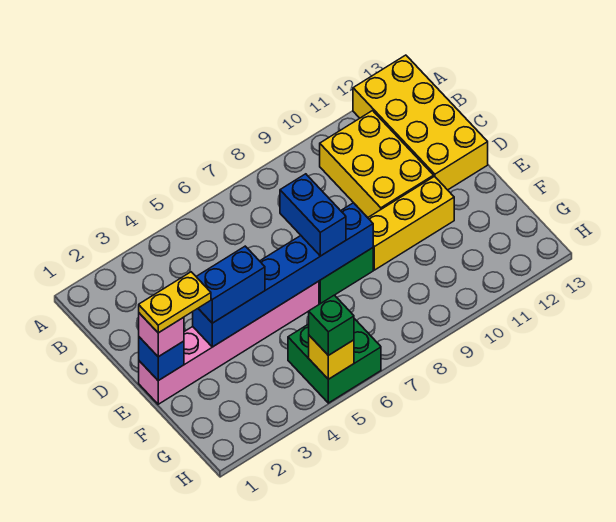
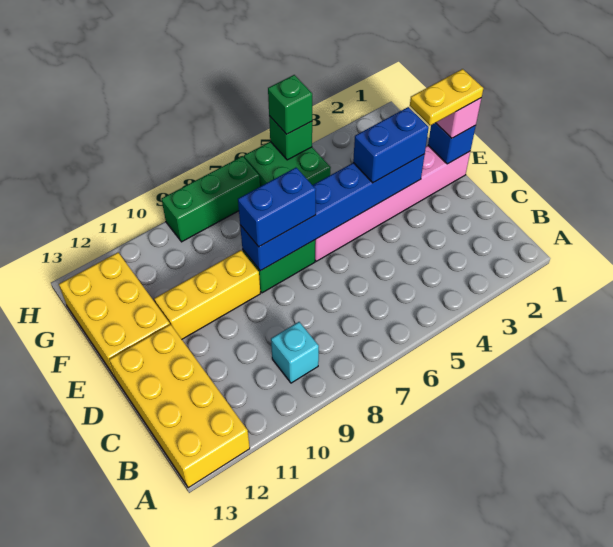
none -> cyan 1x1 brick [271,322,319,383]
yellow 2x3 brick [320,111,434,218] -> yellow 2x3 brick moved to [59,253,170,377]
blue 1x2 brick [280,174,346,256] -> blue 1x2 brick turned to [238,168,316,247]
yellow 1x1 brick [309,336,354,379] -> green 1x1 brick [269,116,312,160]
none -> green 1x3 brick [162,156,260,242]

